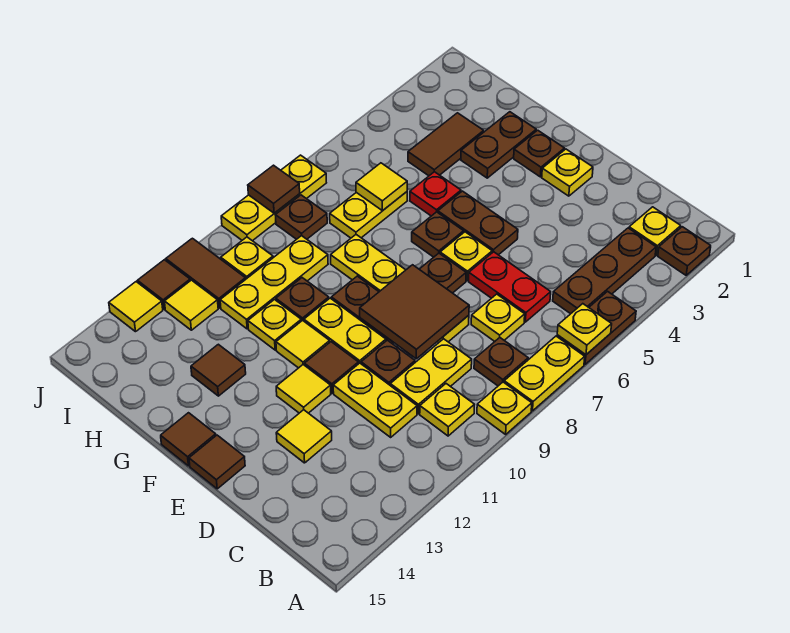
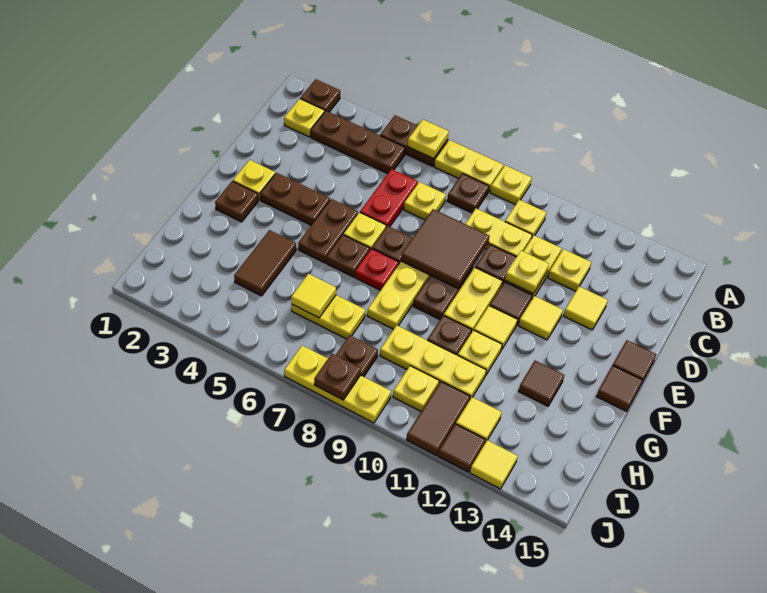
none -> yellow 1x1 plate [548,249,591,291]
none -> yellow 1x1 plate [505,251,549,294]
brown 1x2 plate [461,112,536,178] -> brown 1x2 plate moved to [260,173,330,225]
red 1x1 plate [410,172,461,216] -> red 1x1 plate moved to [355,249,399,290]
brown 1x2 tile [408,113,484,176] -> brown 1x2 tile turned to [234,230,296,296]
brown 1x1 tile [248,165,300,213] -> brown 1x1 plate [314,354,361,400]

